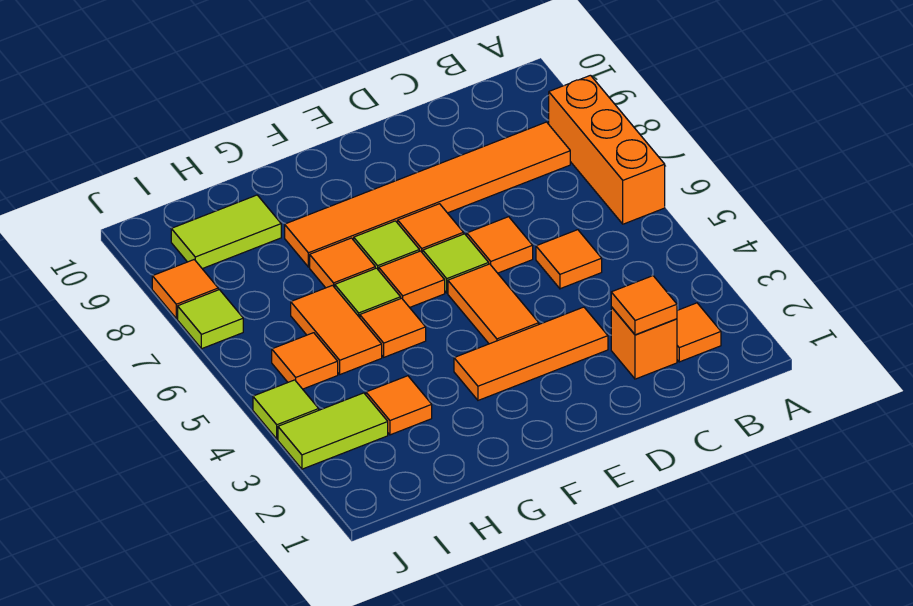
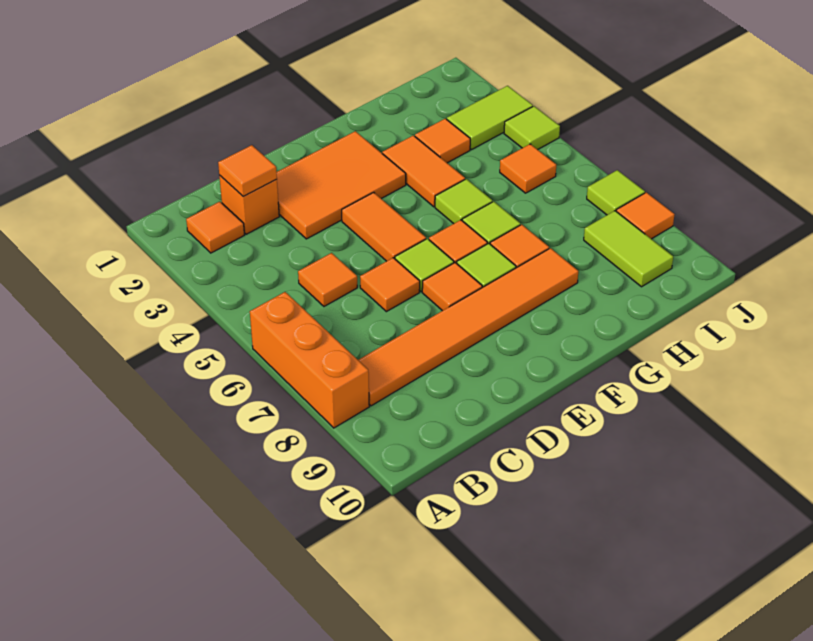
orange 1x3 tile [454,307,608,400] -> orange 2x3 tile [277,131,406,239]
orange 1x1 tile [360,298,426,357] -> lime 1x1 tile [435,179,492,224]
orange 1x2 tile [291,285,382,374] -> orange 1x2 tile moved to [382,135,465,207]
lime 1x2 tile [171,195,281,269] -> lime 1x2 tile turned to [584,211,673,287]

